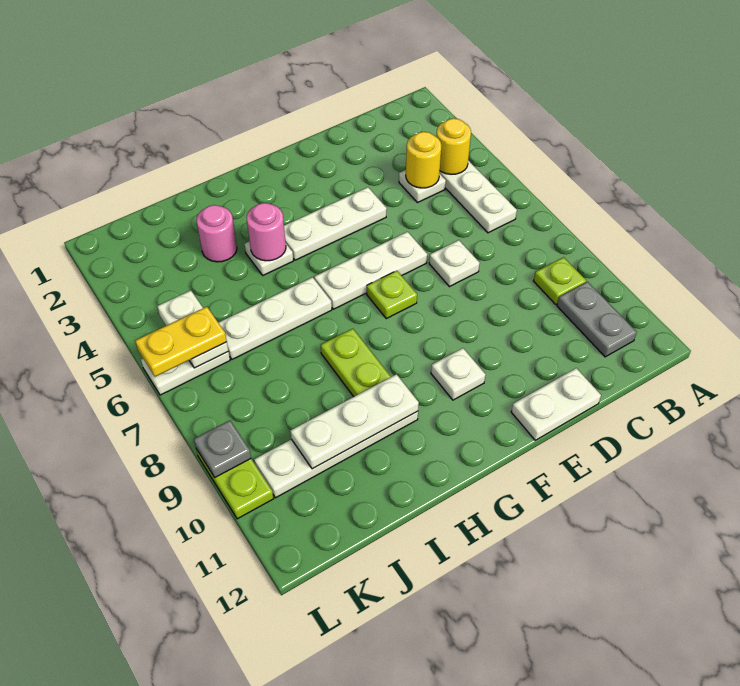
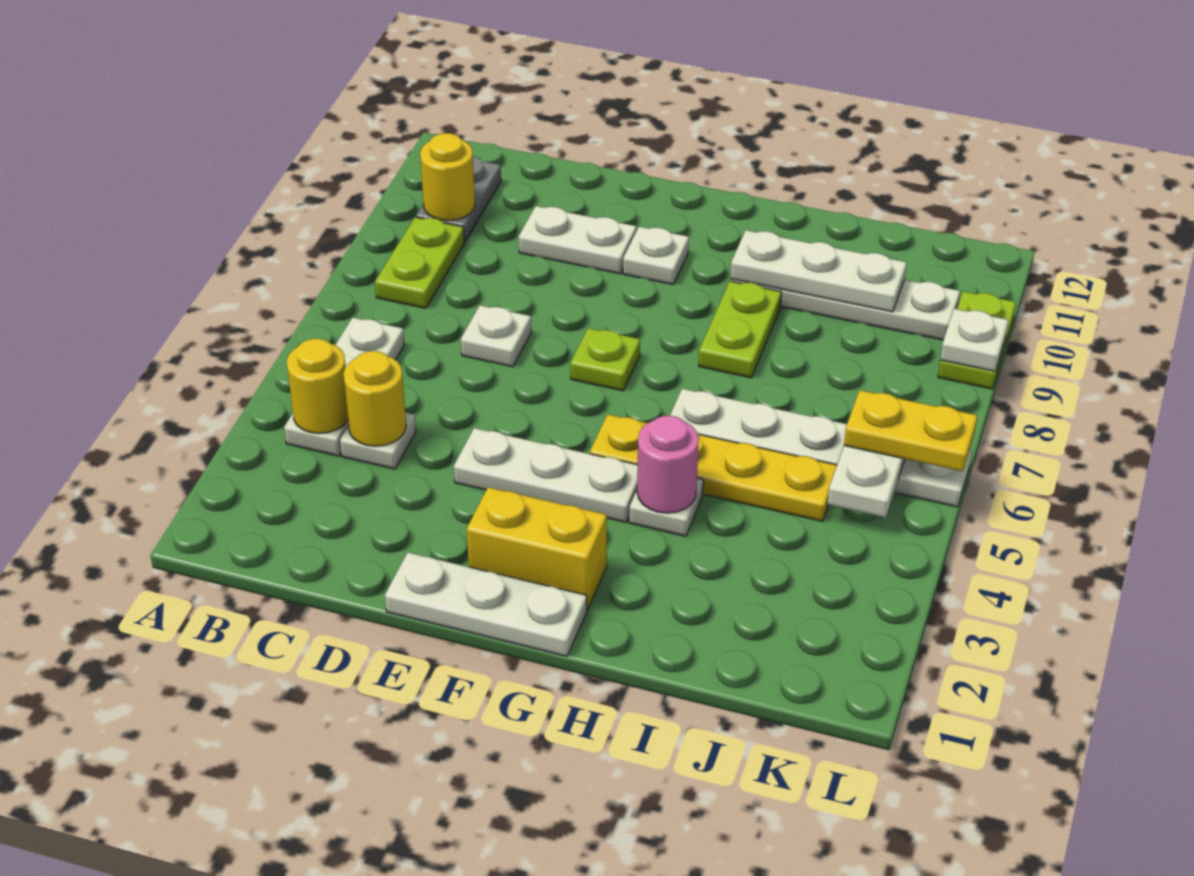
lime 1x1 plate [534,257,586,305] -> lime 1x2 plate [375,217,464,308]
none -> yellow 1x1 round brick [420,133,475,221]
white 1x2 plate [511,368,601,440] -> white 1x2 plate moved to [519,206,636,274]
white 1x3 plate [314,232,427,309] -> white 1x3 plate moved to [385,553,587,656]
none -> yellow 1x2 brick [467,487,607,610]
none -> yellow 1x4 plate [590,414,837,521]
pink 1x1 round brick [197,205,237,262] -> none
grey 1x1 plate [194,420,251,477] -> white 1x1 plate [940,309,1008,371]

